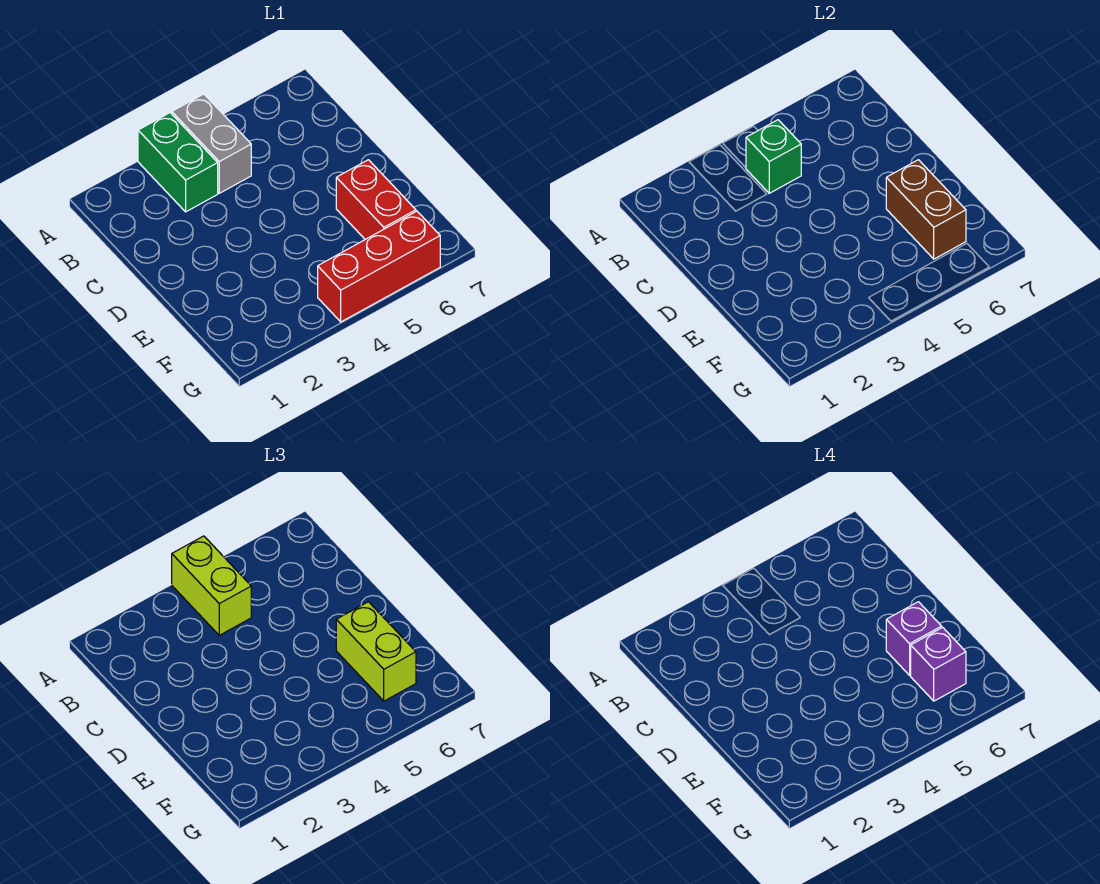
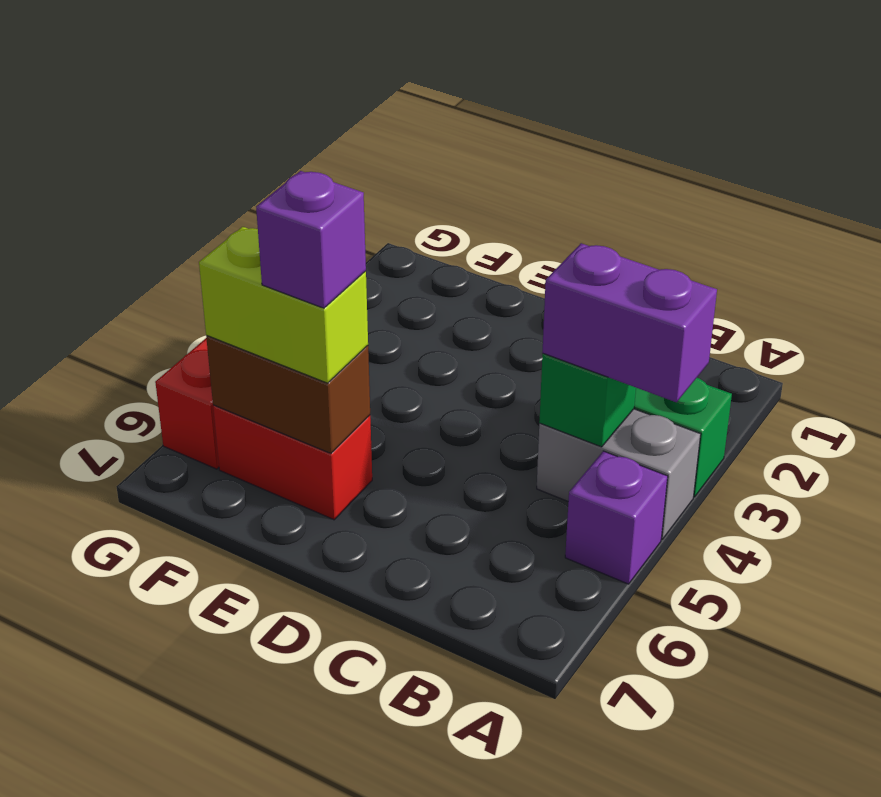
lime 1x2 brick [172,536,251,635] -> purple 1x2 brick [542,243,717,402]
purple 1x1 brick [911,627,966,701] -> purple 1x1 brick moved to [565,451,668,584]

